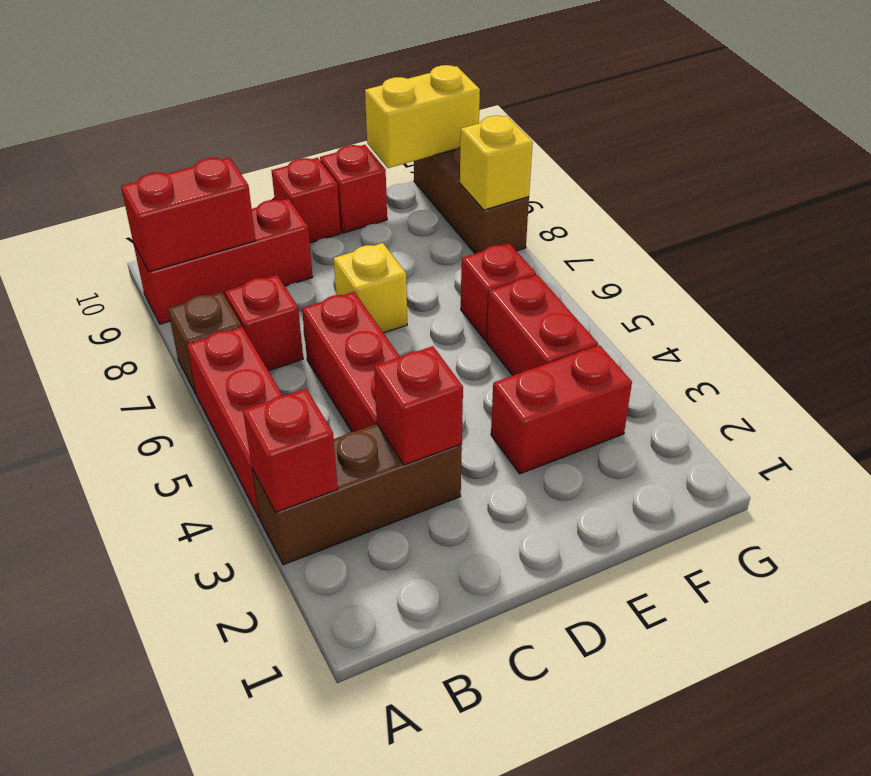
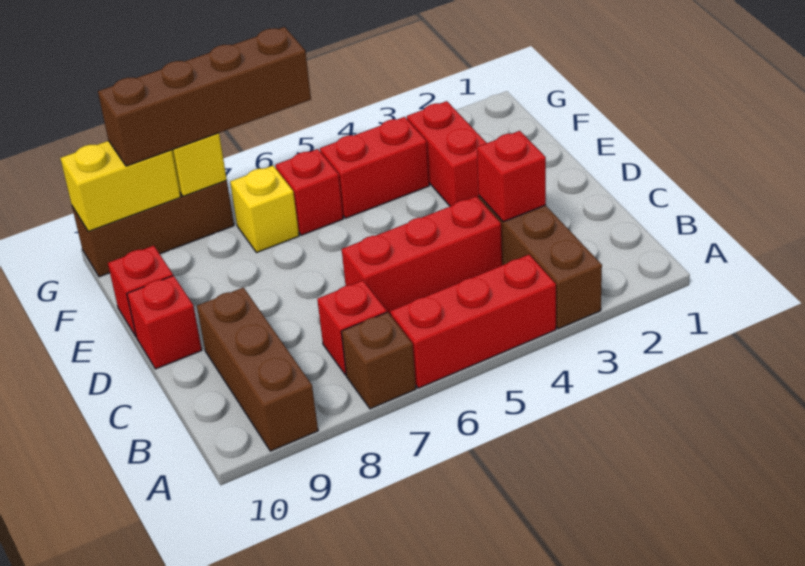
red 1x1 brick [243,389,338,512] -> none
red 1x3 brick [133,199,313,324] -> brown 1x3 brick [197,287,318,451]
red 1x2 brick [121,157,256,272] -> none
yellow 1x1 brick [334,243,407,333] -> yellow 1x1 brick moved to [230,166,299,253]
yellow 1x2 brick [365,65,480,168] -> yellow 1x2 brick turned to [60,141,181,231]
none -> brown 1x4 brick [98,27,311,166]

